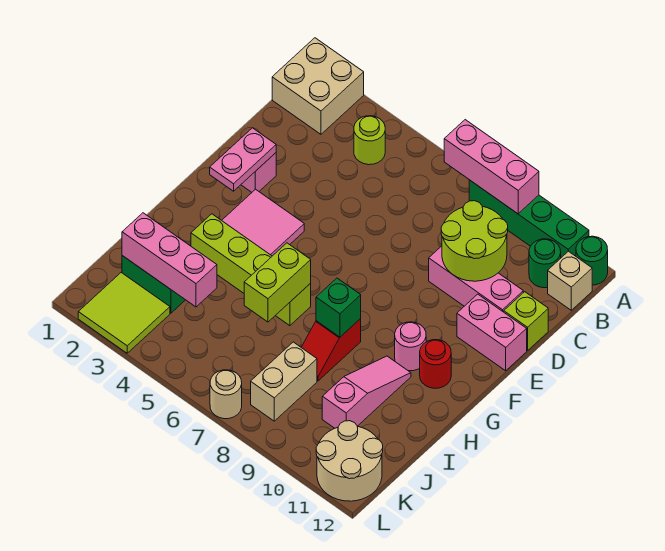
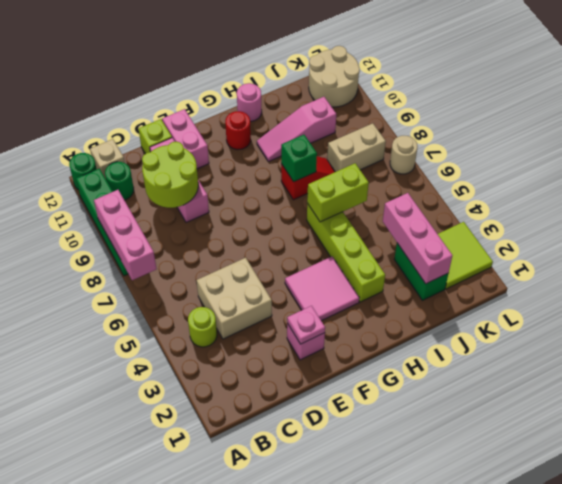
tan 2x2 brick [272,38,364,134] -> tan 2x2 brick moved to [197,258,272,339]
pink 1x2 plate [210,128,276,191] -> pink 1x1 plate [287,306,325,344]
pink 1x1 round brick [395,322,426,371] -> pink 1x1 round brick moved to [237,83,262,121]

